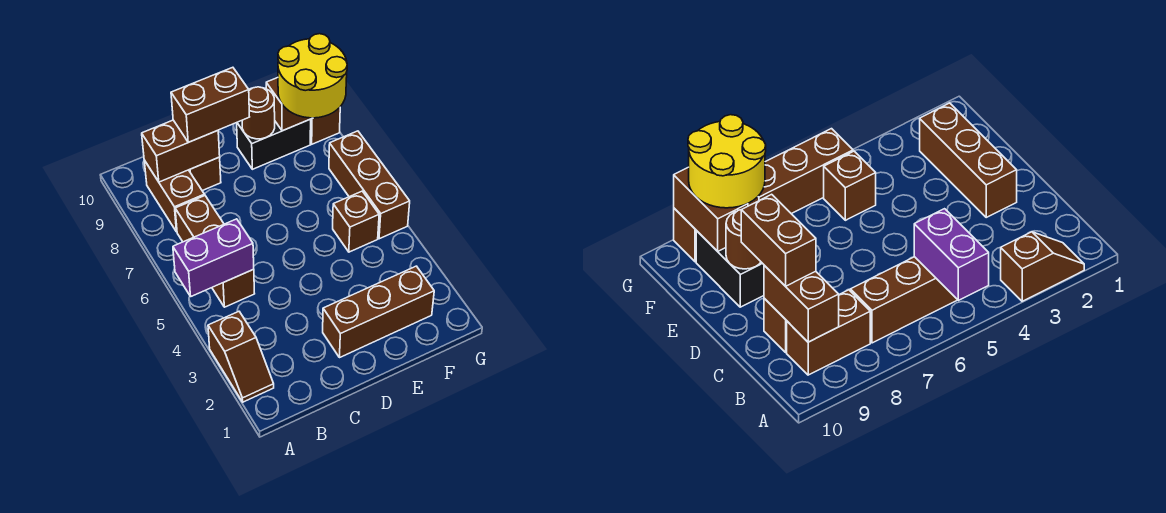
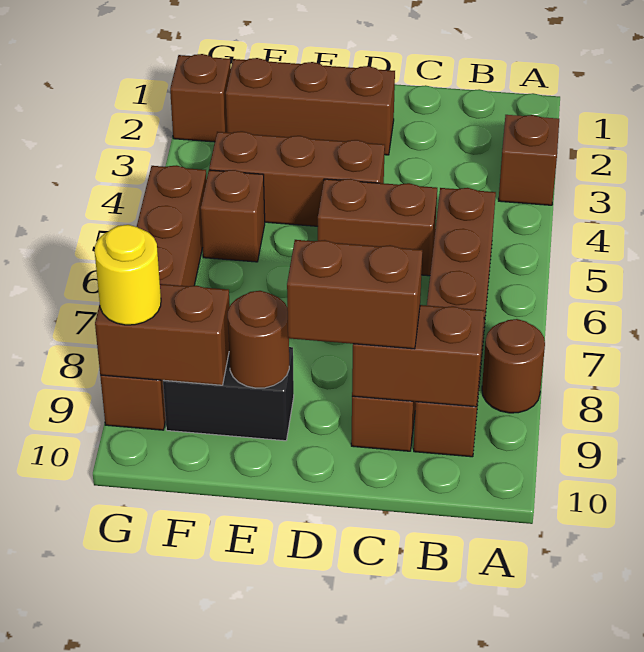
purple 1x2 brick [173,219,254,296] -> none
none -> brown 1x1 round brick [482,319,545,413]
none -> brown 1x2 brick [318,179,437,276]
none -> brown 1x3 brick [209,131,385,226]
yellow 2x2 round brick [278,34,347,118] -> yellow 1x1 round brick [95,225,161,325]
none -> brown 1x1 brick [170,54,231,142]

